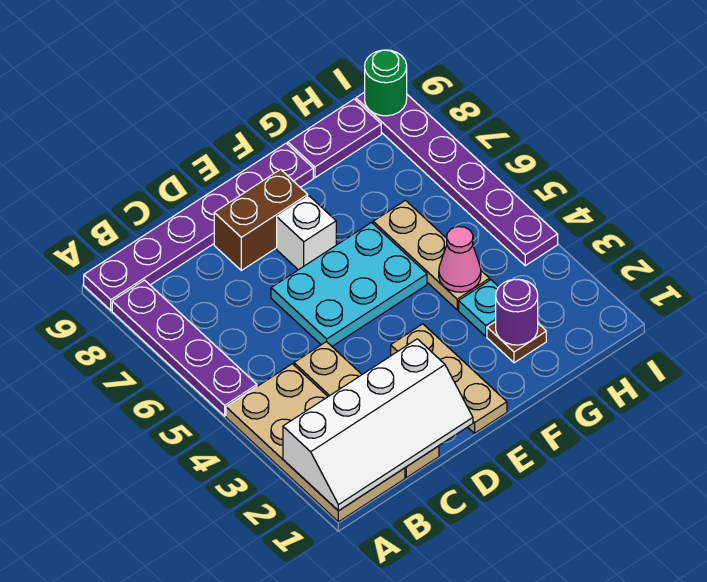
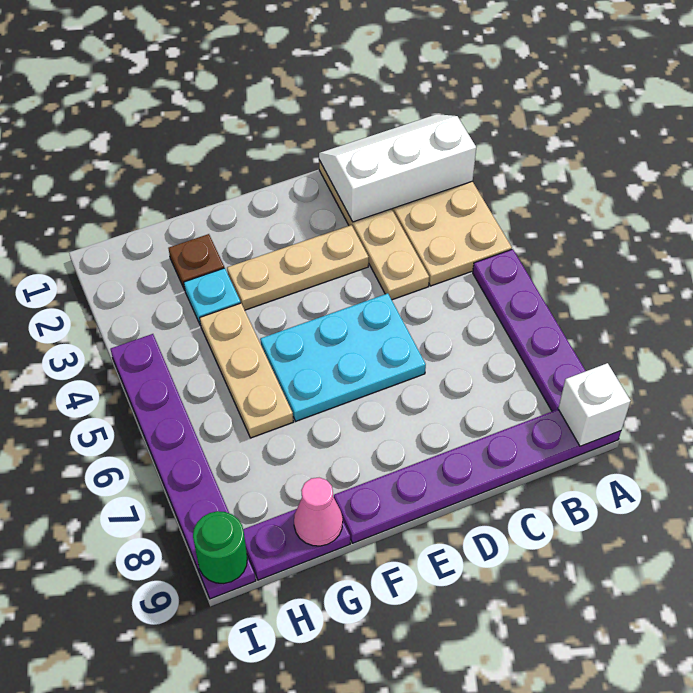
white 2x4 slope [283,339,473,511] -> white 2x3 slope [319,114,476,222]
brown 1x2 brick [214,169,308,270] -> none
tan 1x3 plate [391,324,507,433] -> tan 1x3 plate turned to [227,225,369,310]
white 1x1 brick [277,196,336,270] -> white 1x1 brick moved to [558,363,631,446]
purple 1x1 round brick [496,279,538,345] -> none
pink 1x1 cone [439,227,481,292] -> pink 1x1 cone moved to [294,478,343,546]

